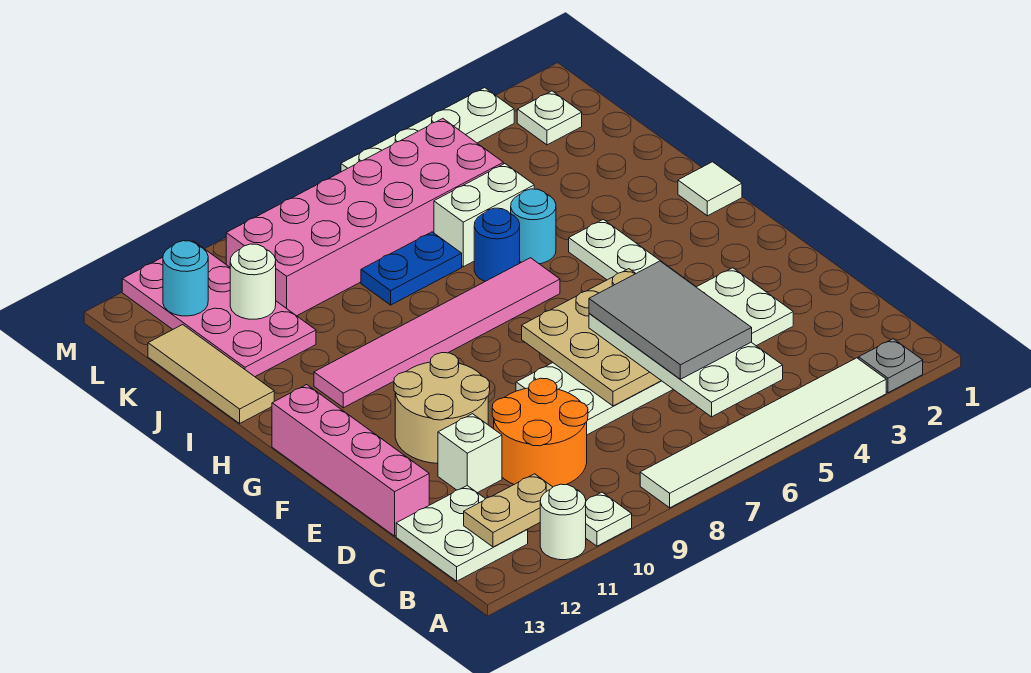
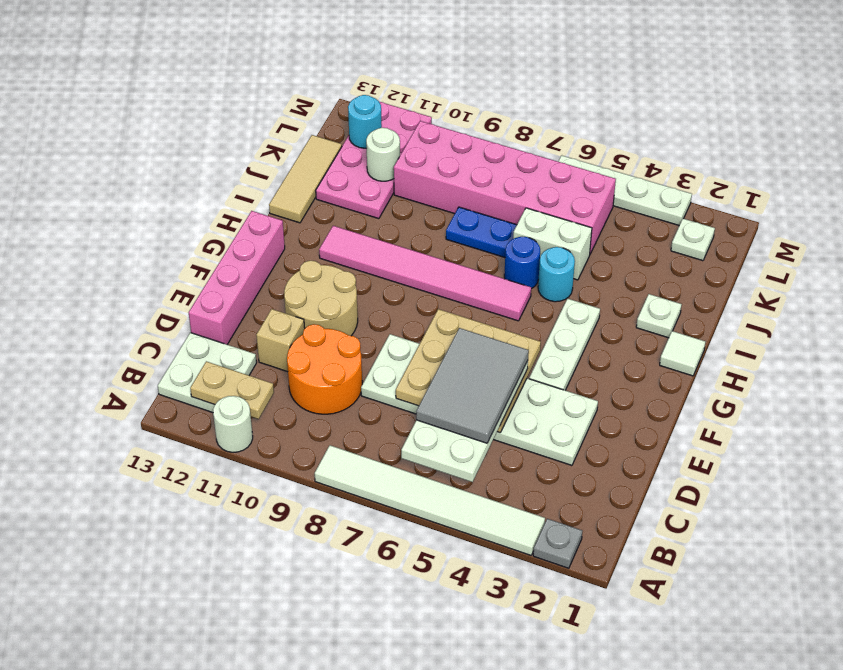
white 1x1 plate [586,492,632,546] -> white 1x1 plate moved to [636,294,682,338]
white 1x1 brick [438,414,502,493] -> tan 1x1 brick [256,309,305,372]

